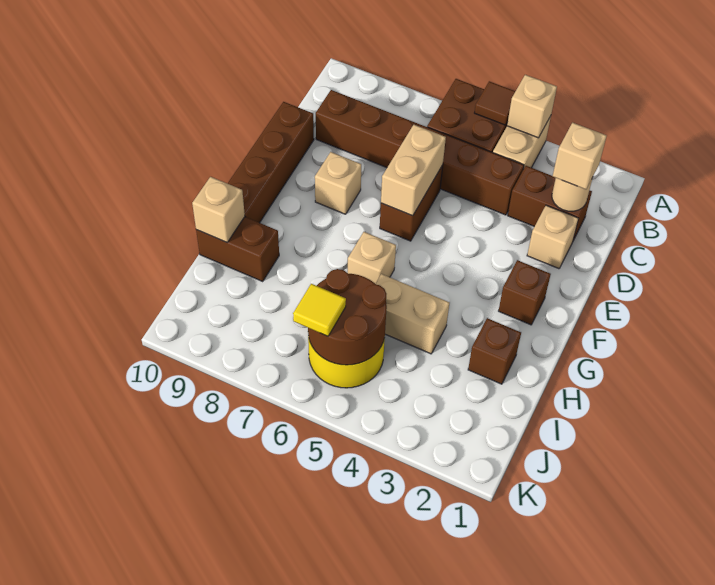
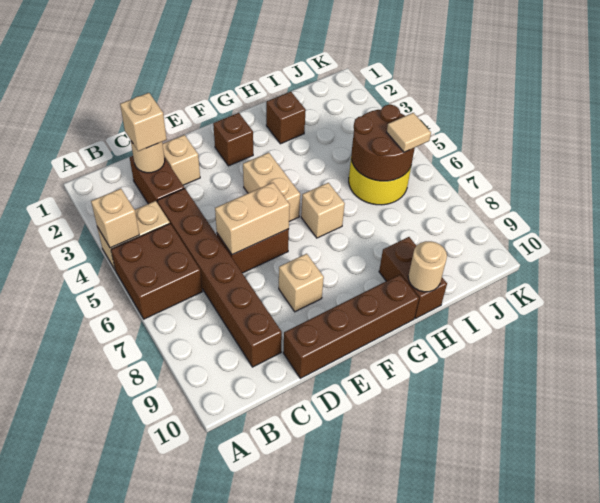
brown 1x1 tile [475,81,515,125] -> none
tan 1x2 brick [376,274,450,354] -> tan 1x2 brick moved to [243,153,300,222]
tan 1x1 brick [192,177,245,242] -> tan 1x1 round brick [408,241,447,292]
yellow 1x1 tile [293,284,346,336] -> tan 1x1 tile [387,113,431,152]

